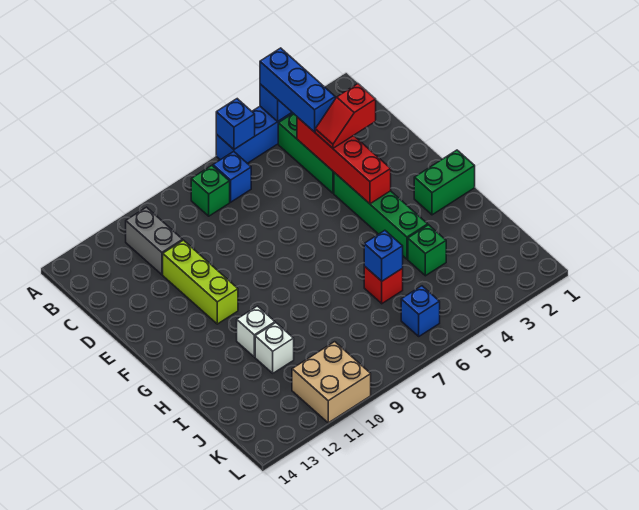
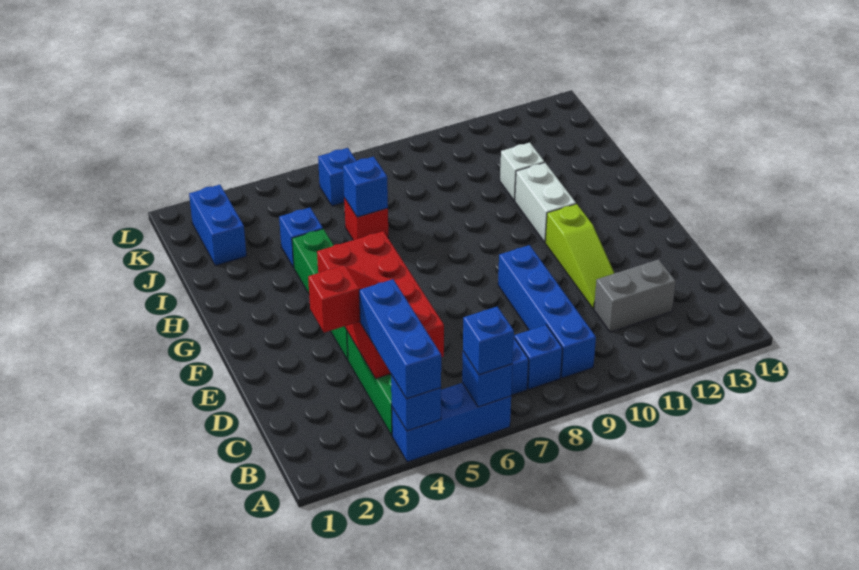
none -> blue 1x1 brick [463,307,514,375]
green 1x1 brick [191,166,230,216] -> blue 1x1 brick [514,325,563,389]
none -> blue 1x4 brick [498,245,596,378]
grey 1x2 brick [126,207,183,275] -> grey 1x2 brick turned to [594,259,676,332]
red 1x4 brick [297,117,391,204] -> red 2x4 brick [317,231,444,378]
lime 1x3 brick [163,240,238,324] -> lime 1x3 slope [545,204,614,309]
green 1x2 brick [414,150,475,215] -> none
white 1x1 brick [237,306,275,357] -> white 1x2 brick [515,163,576,242]
green 1x1 brick [408,225,446,276] -> blue 1x1 brick [279,208,323,268]
none -> blue 1x2 brick [189,185,247,266]
tan 2x2 brick [292,342,371,423] -> none

